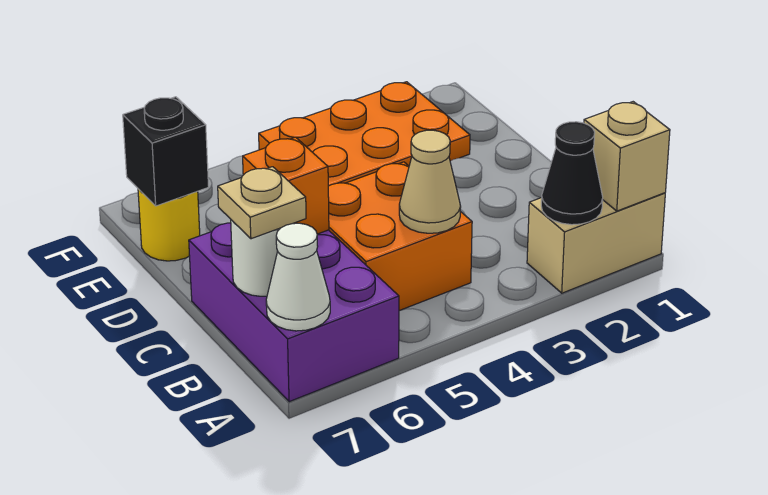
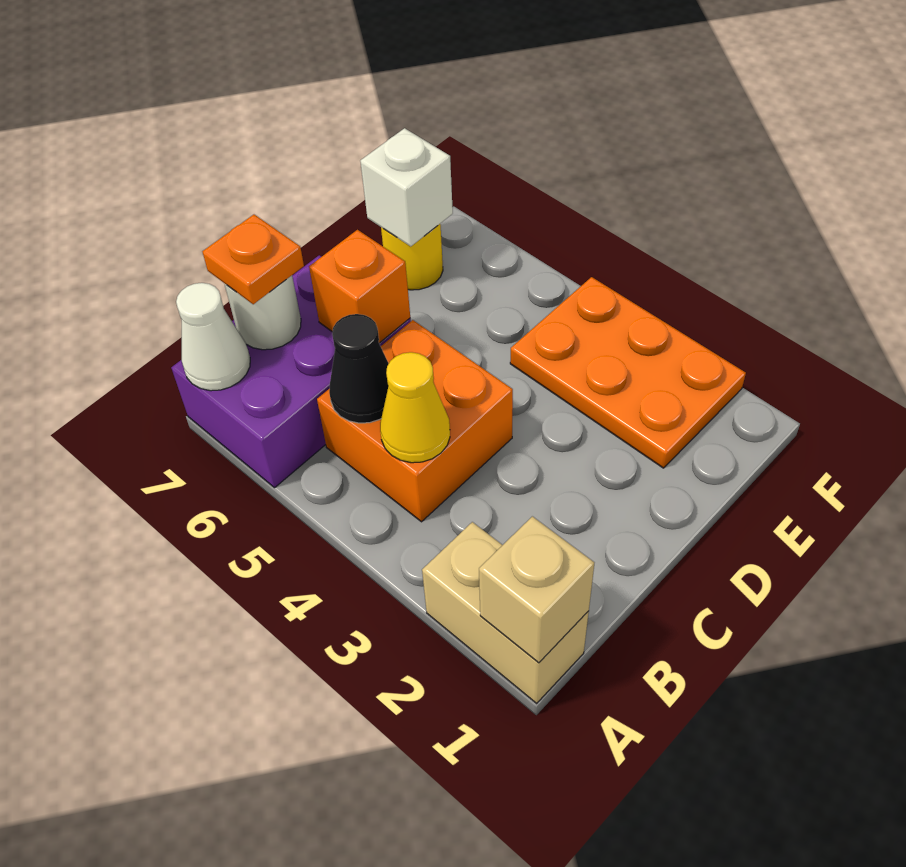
black 1x1 cone [541,122,603,225] -> black 1x1 cone moved to [329,314,389,423]
tan 1x1 cone [399,130,461,233] -> yellow 1x1 cone [380,352,450,463]
tan 1x1 plate [218,167,306,239] -> orange 1x1 plate [203,215,304,304]
black 1x1 brick [123,97,209,206] -> white 1x1 brick [360,128,453,246]

